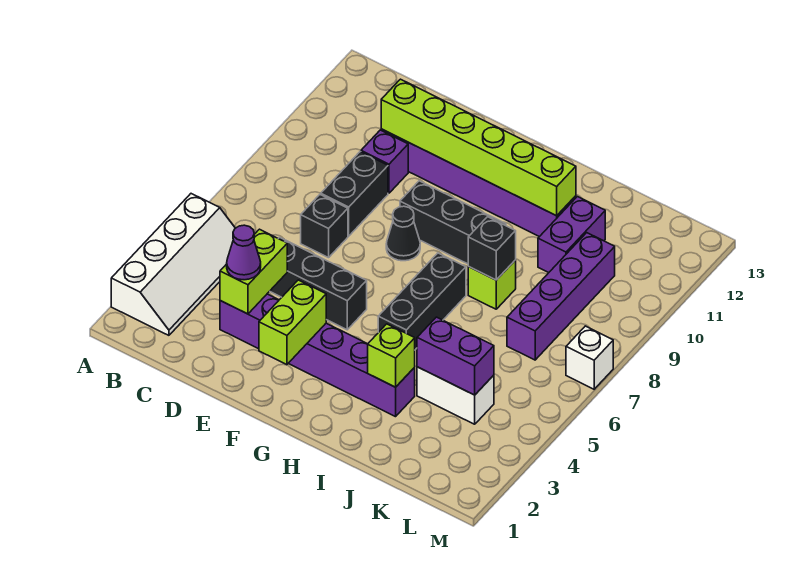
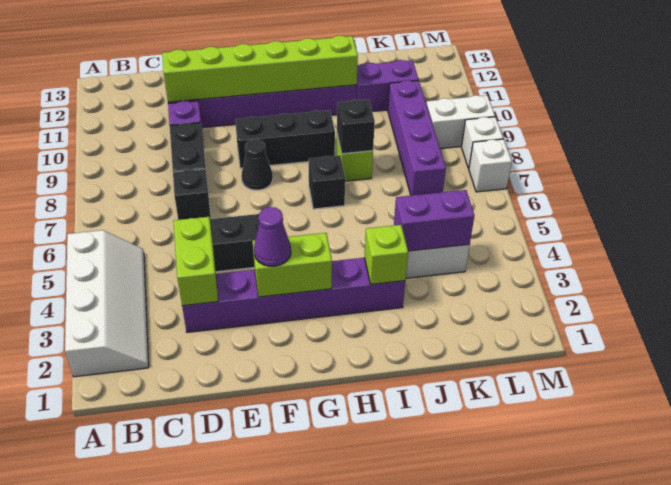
purple 1x1 cone [227,225,261,280] -> purple 1x1 cone moved to [254,207,291,266]
lime 1x2 brick [259,280,326,365] -> lime 1x2 brick turned to [253,233,332,297]
black 1x3 brick [378,253,466,350] -> black 1x1 brick [309,155,345,209]
purple 1x2 brick [538,197,605,273] -> purple 1x2 brick turned to [356,60,419,112]
none -> white 1x2 brick [426,95,495,149]
none -> white 1x1 brick [462,117,503,168]

